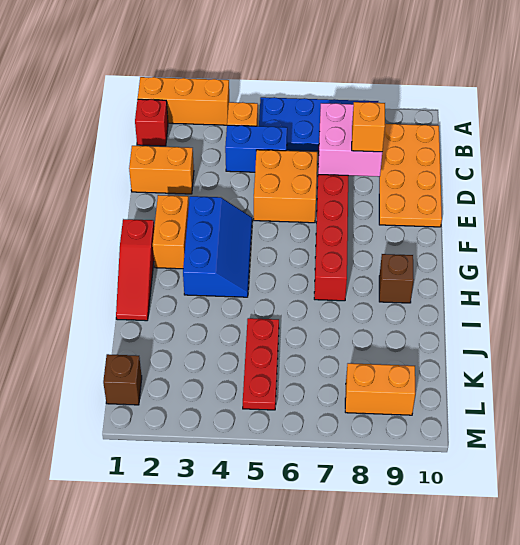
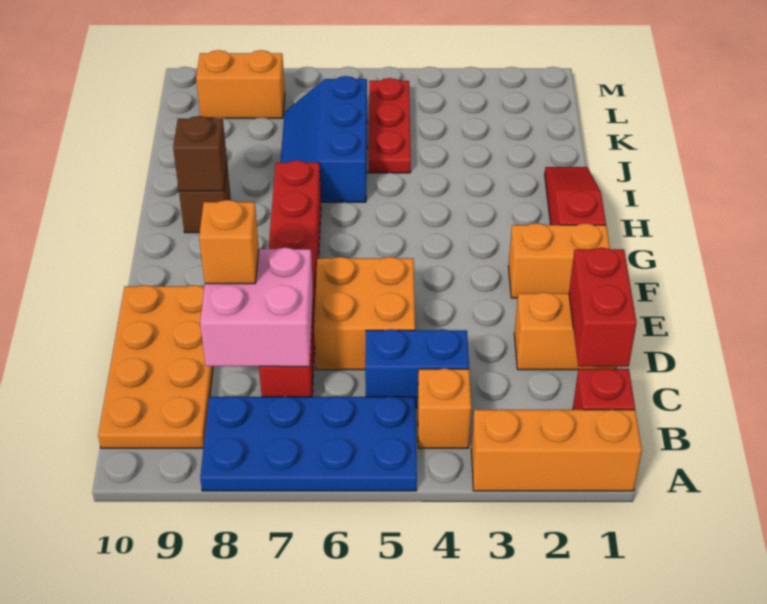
none -> red 1x2 brick [569,248,637,367]
orange 1x2 brick [153,195,189,269] -> orange 1x2 brick turned to [508,223,610,298]
blue 2x3 slope [183,196,252,297] -> blue 2x3 slope moved to [280,76,367,202]
brown 1x1 brick [103,354,142,405] -> brown 1x1 brick moved to [173,116,227,191]

